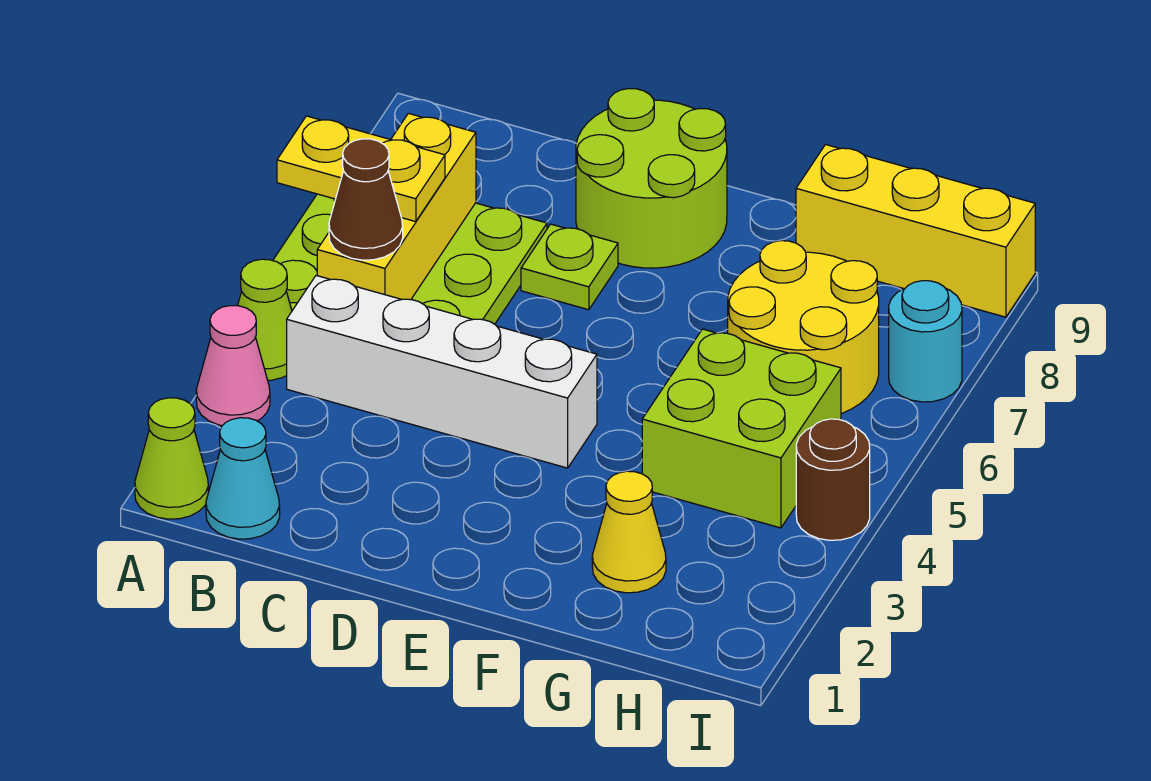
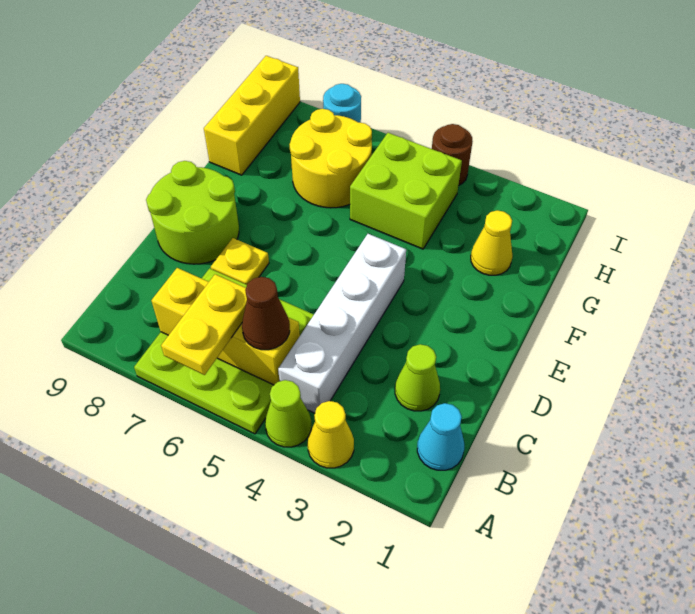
lime 1x1 cone [135,398,208,519] -> lime 1x1 cone moved to [395,344,440,411]
pink 1x1 cone [196,306,270,426] -> yellow 1x1 cone [308,401,354,468]
lime 1x1 plate [521,224,618,310] -> yellow 1x1 plate [211,238,269,285]

